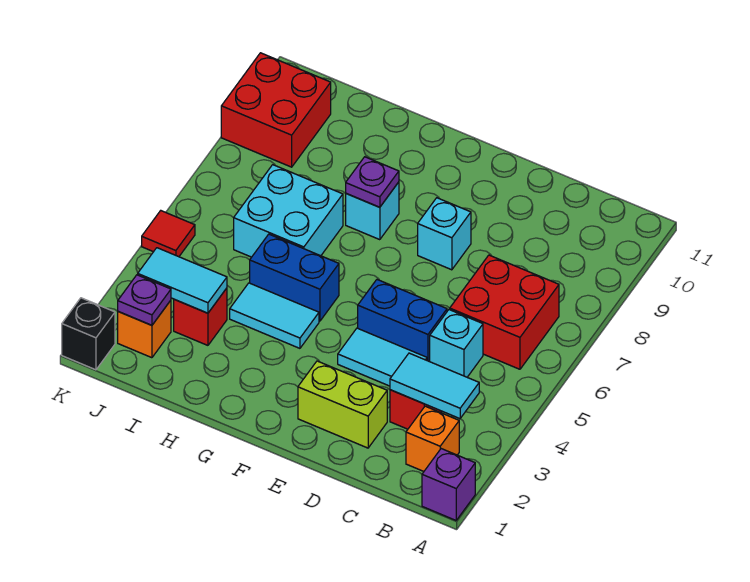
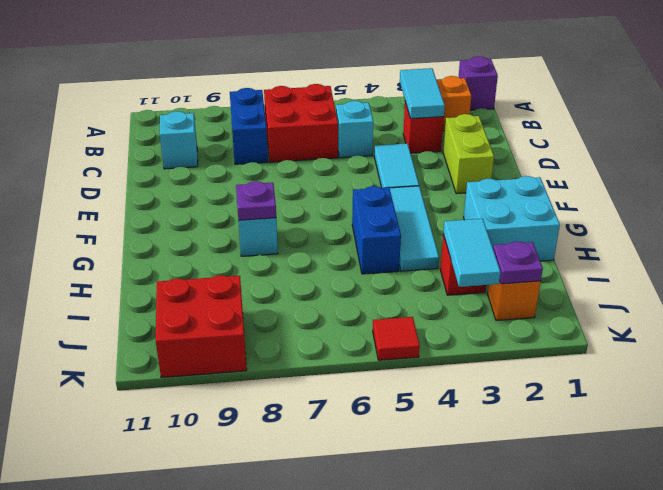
blue 1x2 brick [358,280,447,362] -> blue 1x2 brick moved to [230,88,268,164]
cyan 1x1 brick [418,198,471,270] -> cyan 1x1 brick moved to [160,111,198,169]
cyan 1x2 tile [230,283,319,348] -> cyan 1x3 tile [390,186,439,271]
cyan 2x2 brick [234,165,343,257] -> cyan 2x2 brick moved to [464,176,560,261]
black 1x1 brick [62,298,115,370] -> none

